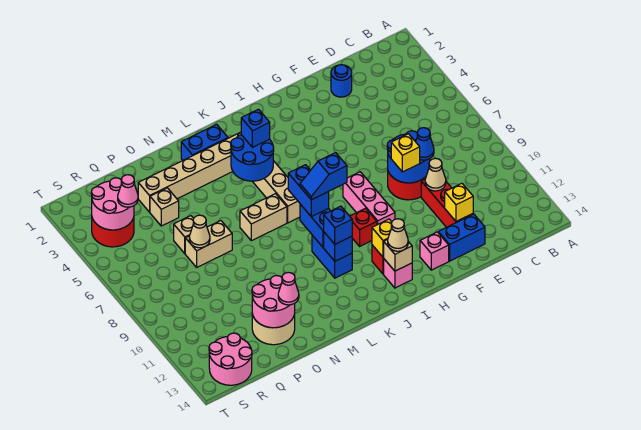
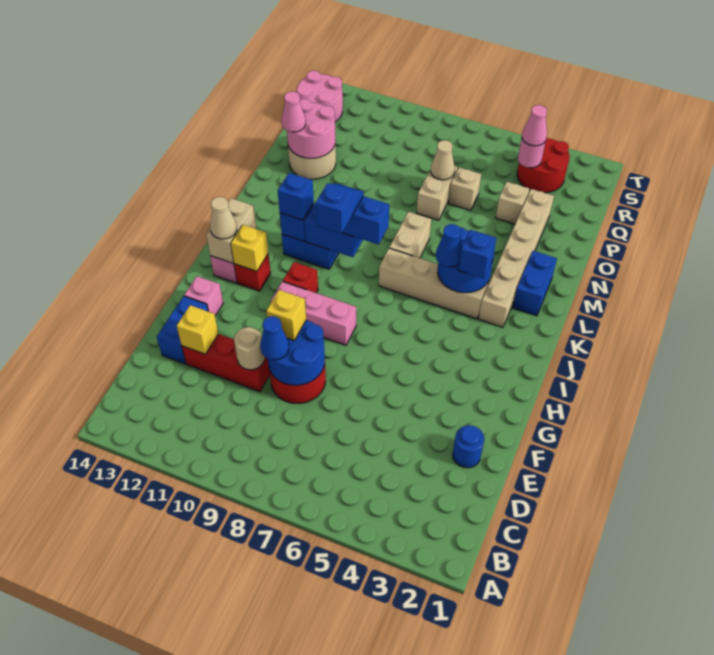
tan 1x1 cone [425,158,446,191] -> tan 1x1 round brick [234,327,265,370]
tan 1x1 brick [384,240,412,271] -> tan 1x2 brick [206,198,256,263]
none -> blue 1x1 cone [436,224,462,267]
pink 2x2 round brick [91,178,134,230] -> pink 1x1 round brick [518,139,545,168]

